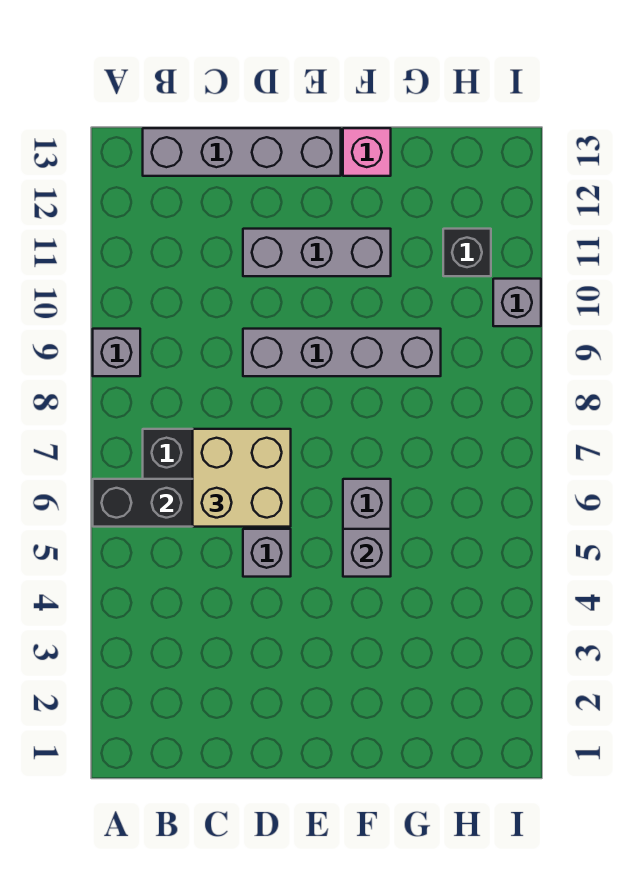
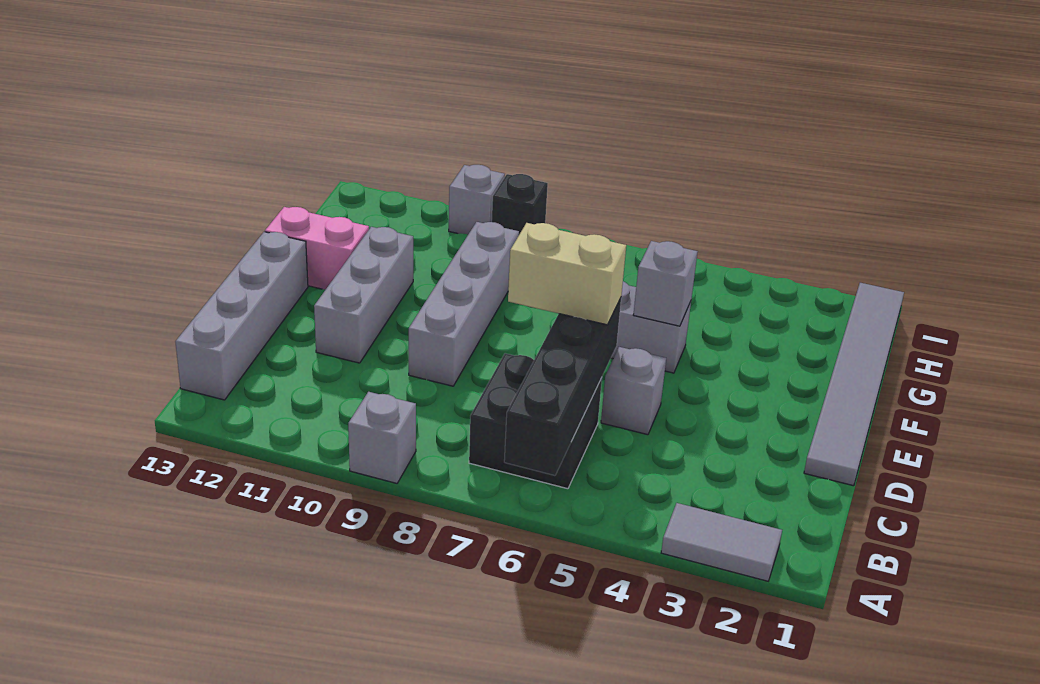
none -> grey 1x2 tile [661,503,782,581]
tan 2x2 brick [193,429,291,527] -> tan 1x2 brick [508,223,626,325]
none -> grey 1x6 tile [804,283,904,486]
pink 1x1 brick [343,128,391,176] -> pink 1x2 brick [265,207,369,290]
black 1x1 brick [443,229,491,276] -> black 1x1 brick moved to [492,174,548,234]

